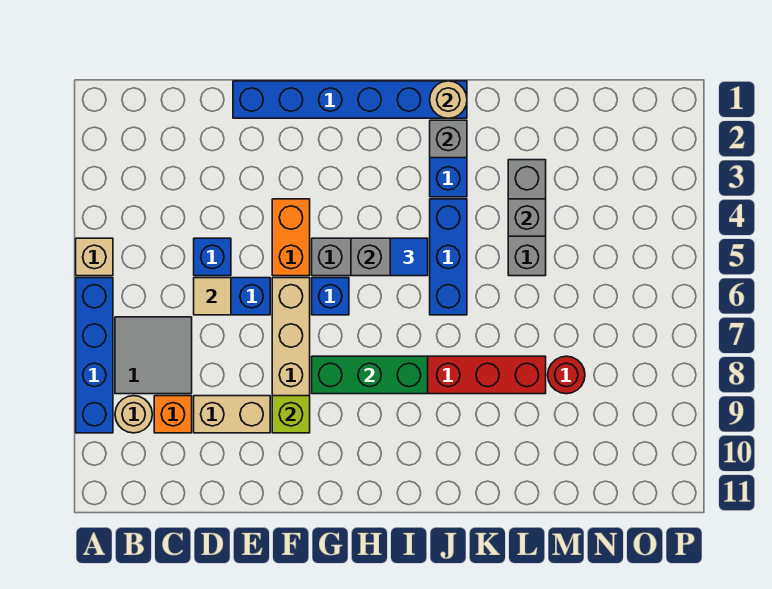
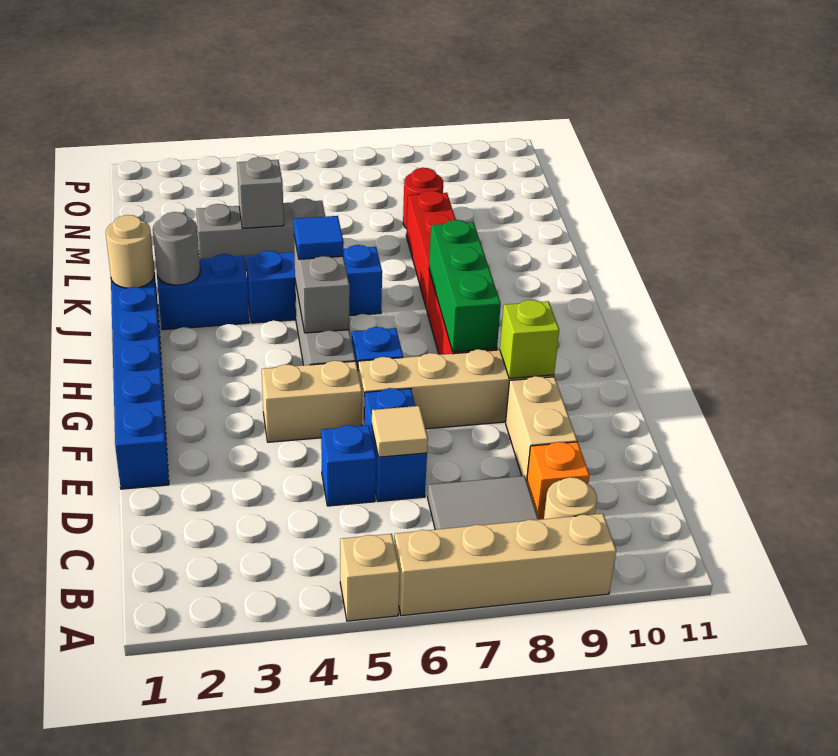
blue 1x4 brick [76,278,113,433] -> tan 1x4 brick [394,514,616,616]
orange 1x2 brick [272,199,310,276] -> tan 1x2 brick [262,361,362,442]
grey 1x1 brick [430,120,467,158] -> grey 1x1 round brick [153,212,200,285]

